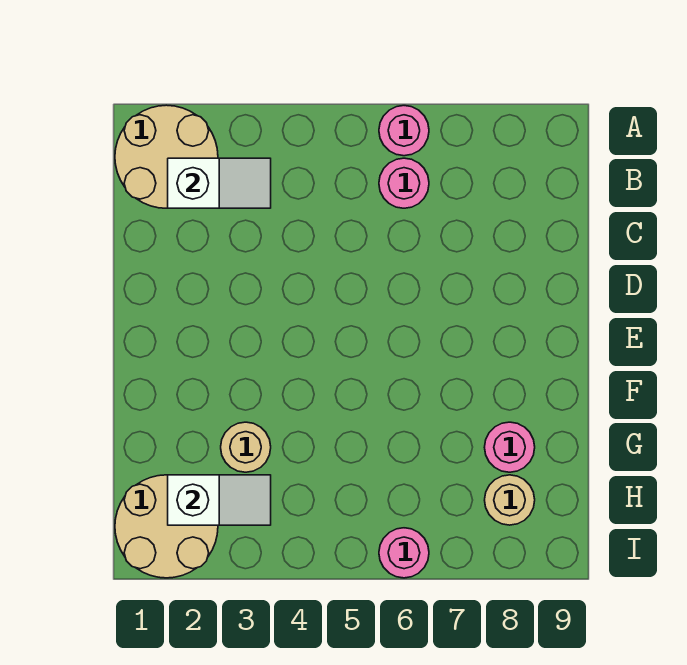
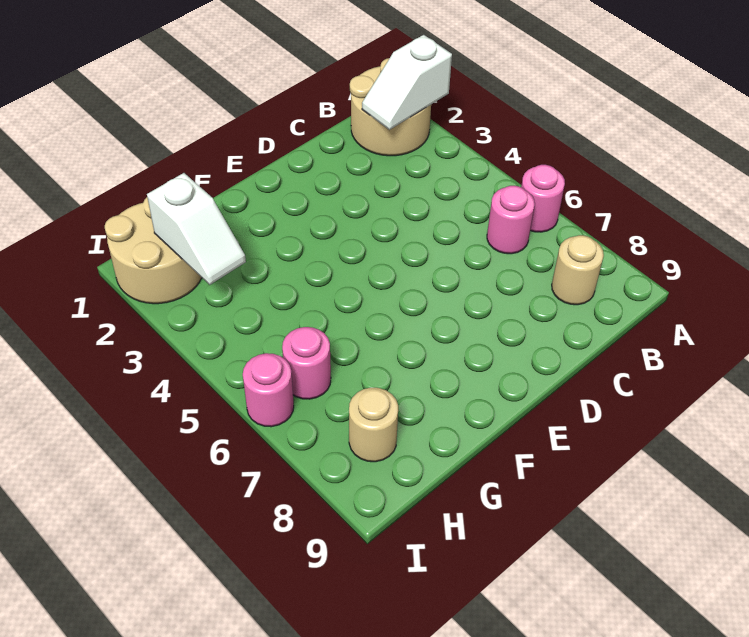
white 1x2 slope [168,158,271,208] -> white 1x2 slope turned to [362,35,452,130]
tan 1x1 round brick [221,422,271,472] -> tan 1x1 round brick moved to [552,235,604,305]
pink 1x1 round brick [484,422,535,472] -> pink 1x1 round brick moved to [282,327,331,399]

